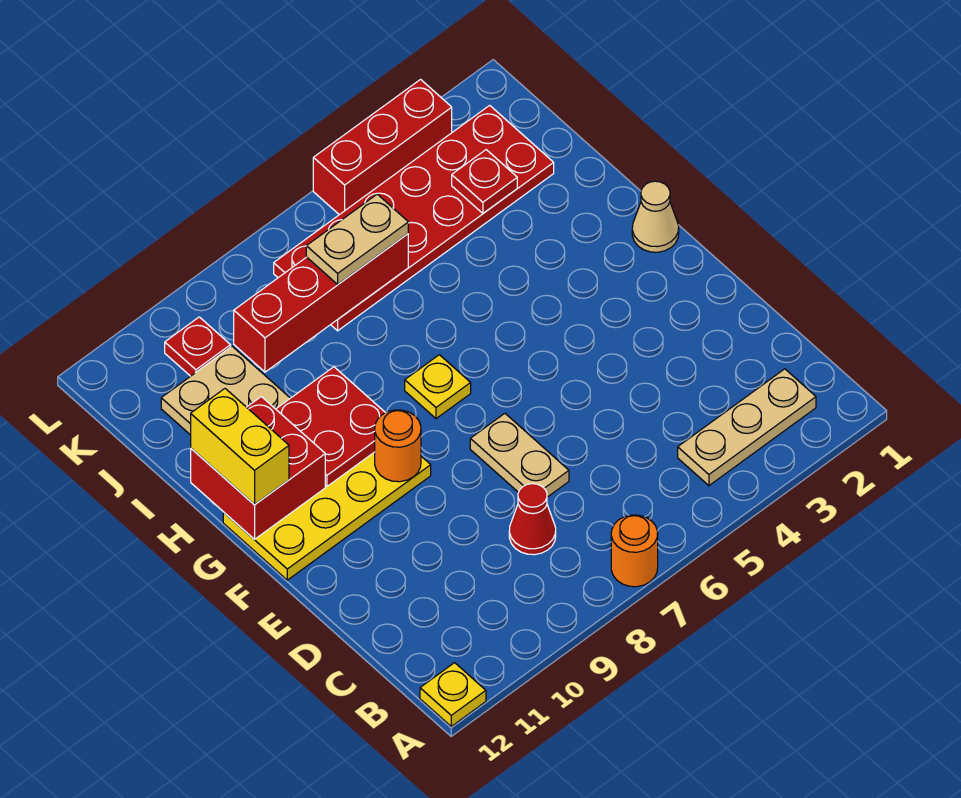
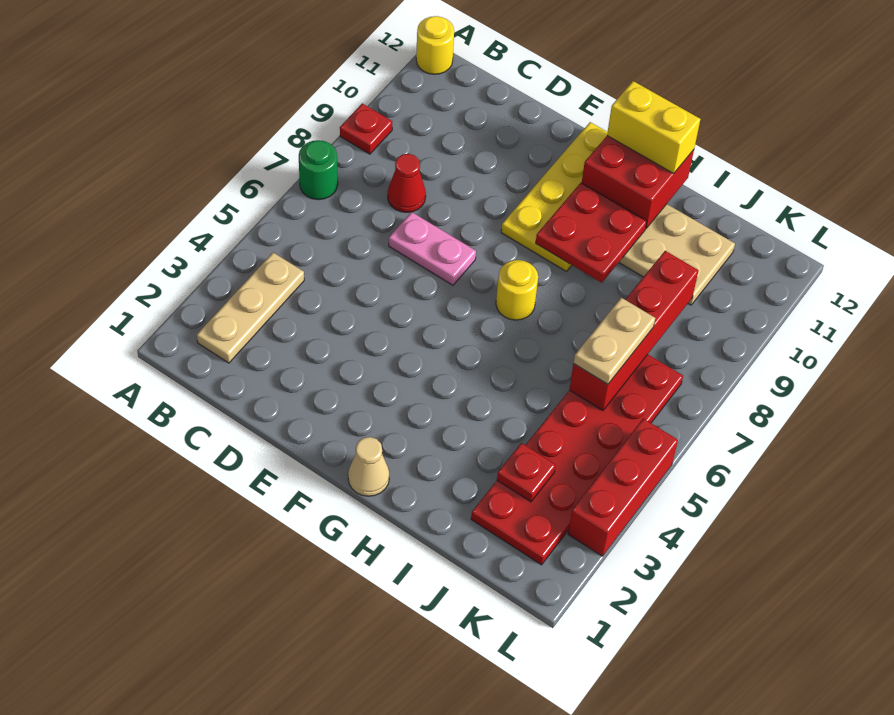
orange 1x1 round brick [611,515,658,587] -> green 1x1 round brick [299,140,338,200]
yellow 1x1 plate [420,663,486,726] -> yellow 1x1 round brick [416,16,454,74]
tan 1x2 plate [470,413,569,497] -> pink 1x2 plate [389,212,476,285]
orange 1x1 round brick [375,410,421,482] -> none
yellow 1x1 plate [405,355,471,419] -> yellow 1x1 round brick [496,260,538,320]
red 1x1 plate [165,317,231,376] -> red 1x1 plate moved to [340,103,392,154]

